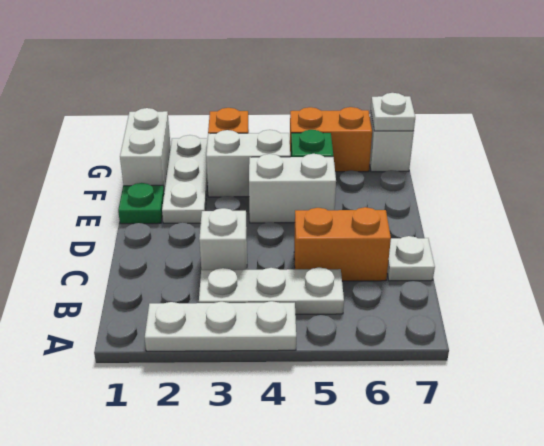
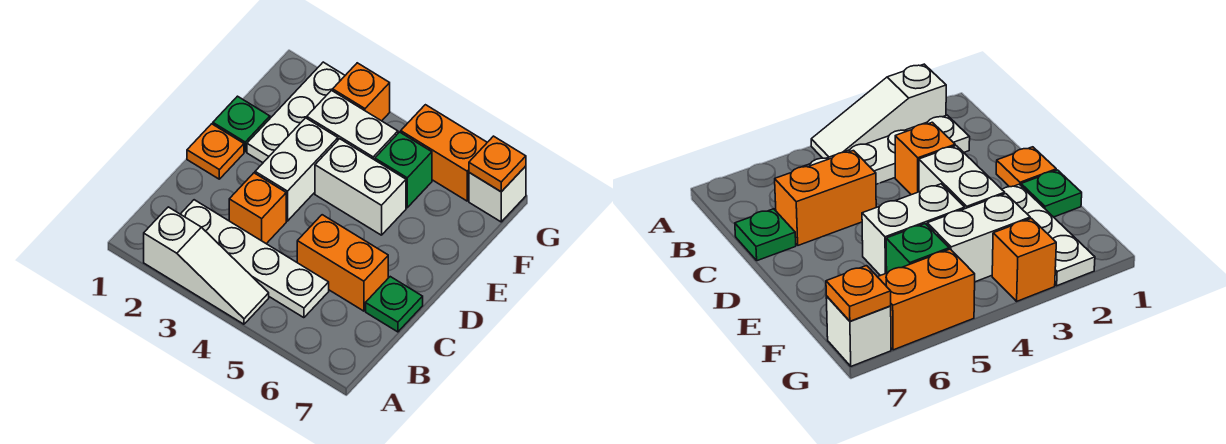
white 1x3 plate [145,301,296,351] -> white 1x3 slope [144,207,269,324]
white 1x3 plate [199,267,344,314] -> white 1x4 plate [181,200,329,318]
white 1x1 brick [199,208,247,270] -> orange 1x1 brick [229,173,286,244]
white 1x1 plate [387,236,435,281] -> green 1x1 plate [366,277,423,332]
none -> orange 1x1 plate [187,124,244,179]
white 1x2 brick [120,108,171,192] -> white 1x2 brick moved to [255,118,338,221]
white 1x1 plate [371,93,415,131] -> orange 1x1 plate [469,136,526,192]

